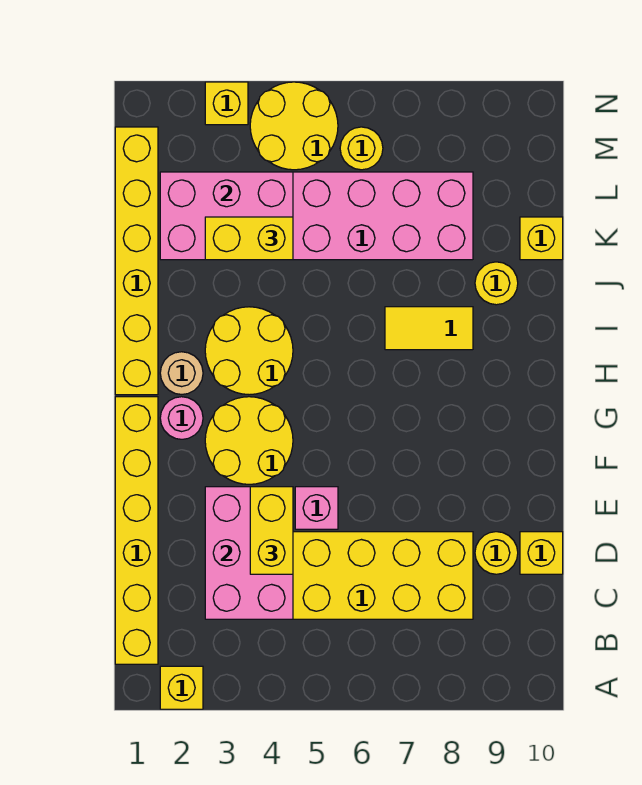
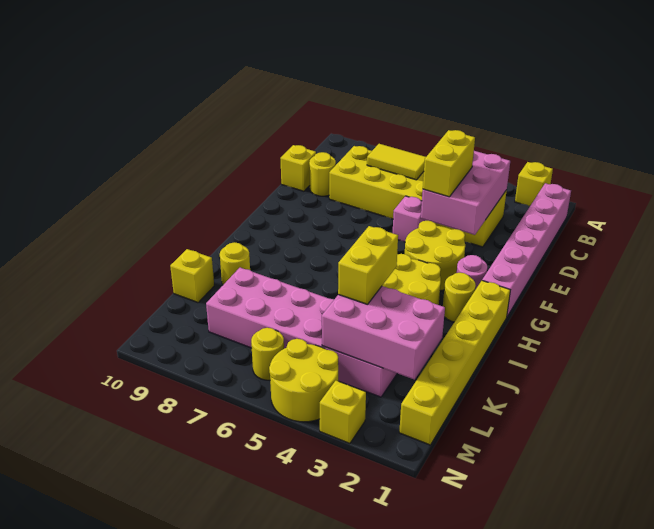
yellow 1x6 brick [115,397,158,664] -> pink 1x6 brick [482,183,571,317]
tan 1x1 round brick [160,352,203,395] -> yellow 1x1 round brick [443,273,476,322]
yellow 1x2 tile [385,307,473,350] -> yellow 1x2 tile moved to [367,144,426,180]
yellow 1x2 brick [205,217,293,260] -> yellow 1x2 brick turned to [338,226,398,305]

